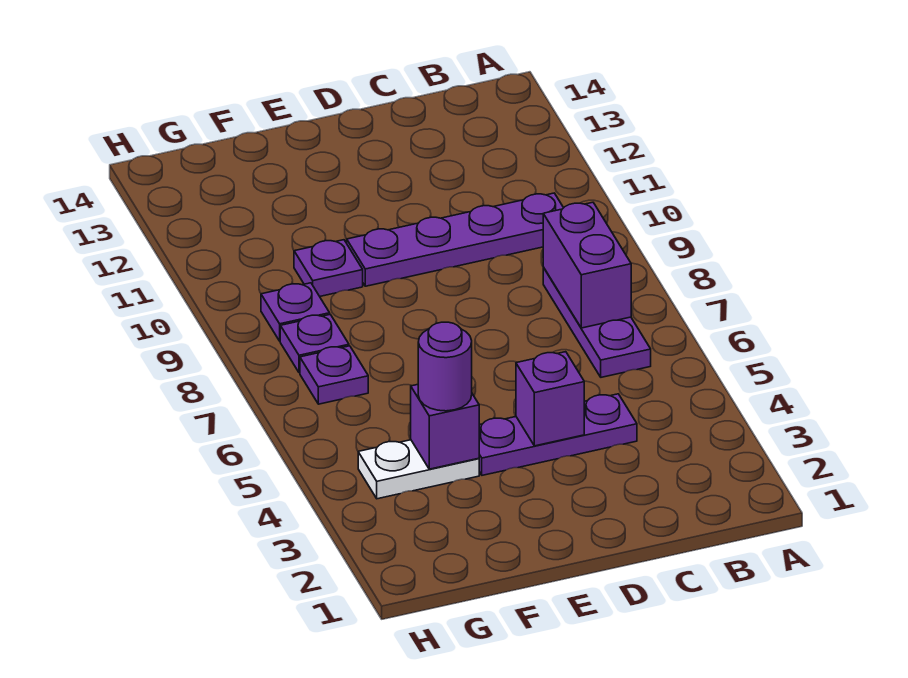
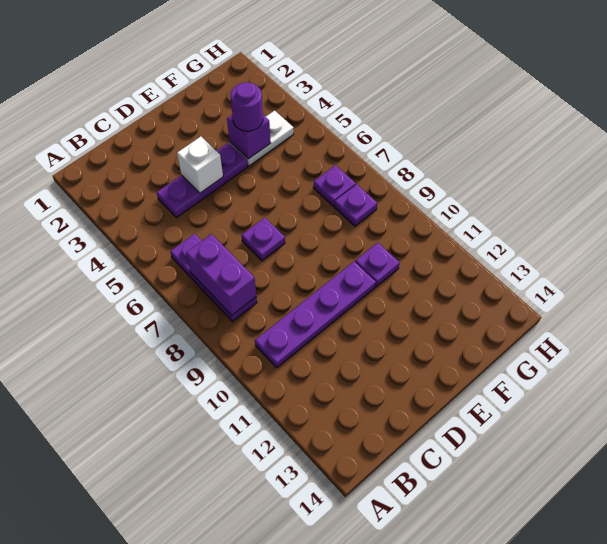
purple 1x1 brick [516,352,584,446] -> white 1x1 brick [177,137,223,193]
purple 1x1 plate [261,283,330,341] -> purple 1x1 plate moved to [241,218,285,261]

